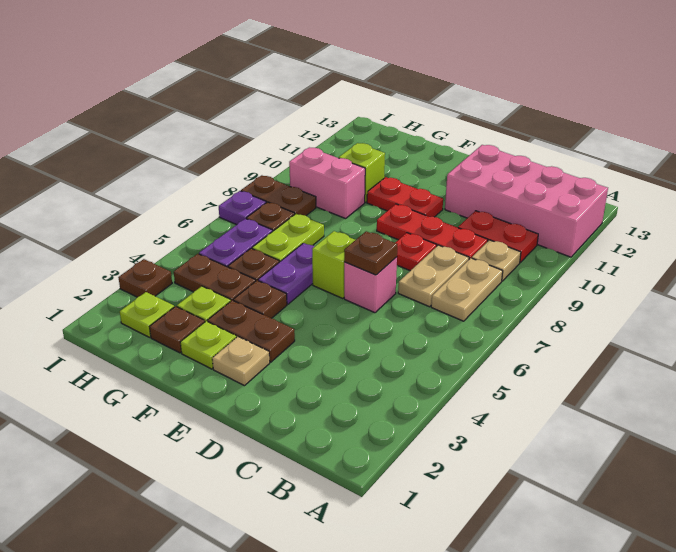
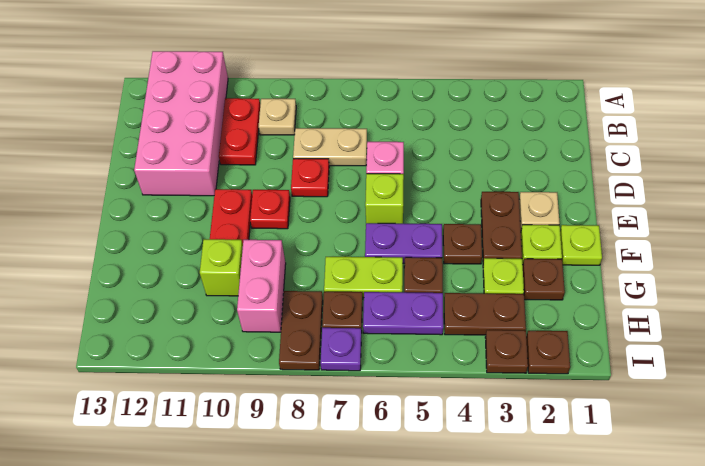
tan 1x2 plate [431,258,503,321] -> none
red 1x3 plate [377,204,488,259] -> red 1x1 plate [250,190,290,229]
brown 1x1 plate [344,231,398,275] -> brown 1x1 plate moved to [526,331,570,374]
brown 1x2 plate [174,254,256,301] -> brown 1x2 plate turned to [444,293,526,335]
lime 1x1 plate [120,292,174,337] -> lime 1x1 plate moved to [560,225,602,265]

